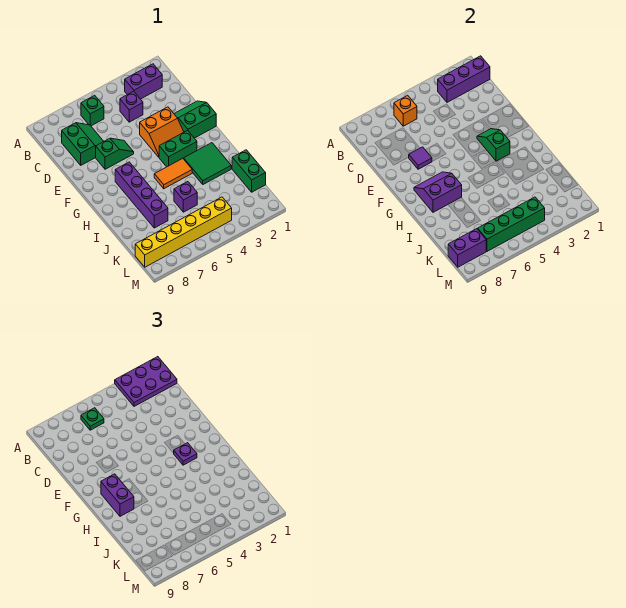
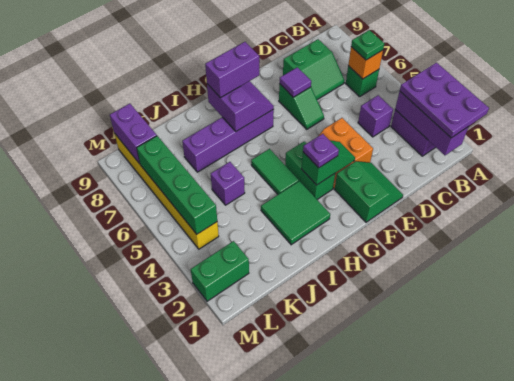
orange 1x2 tile [154,158,192,189] -> green 1x2 tile [251,149,299,194]
green 1x2 brick [232,150,266,192] -> green 1x2 brick moved to [191,241,249,301]

